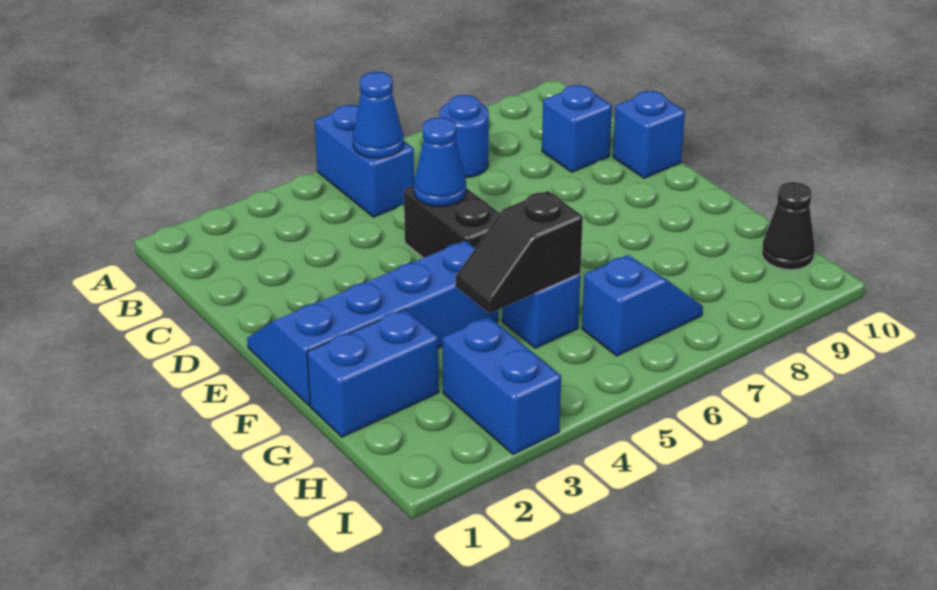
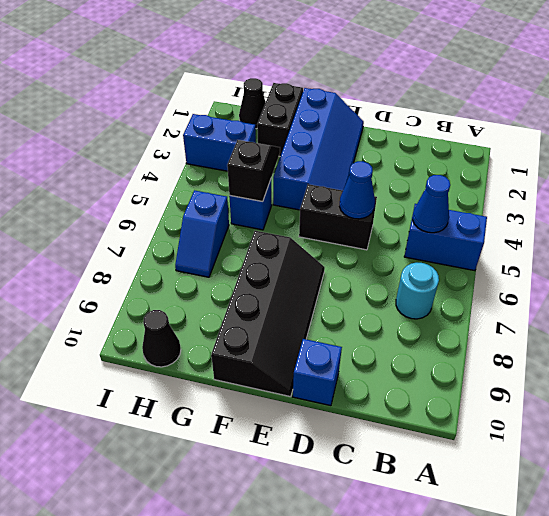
blue 1x1 round brick [439,95,489,178] -> cyan 1x1 round brick [396,262,439,319]
blue 1x1 brick [542,85,612,172] -> none
none -> black 2x4 slope [211,231,325,397]
blue 1x2 brick [307,309,439,437] -> black 1x2 brick [257,83,303,157]
none -> black 1x1 cone [239,78,266,129]

